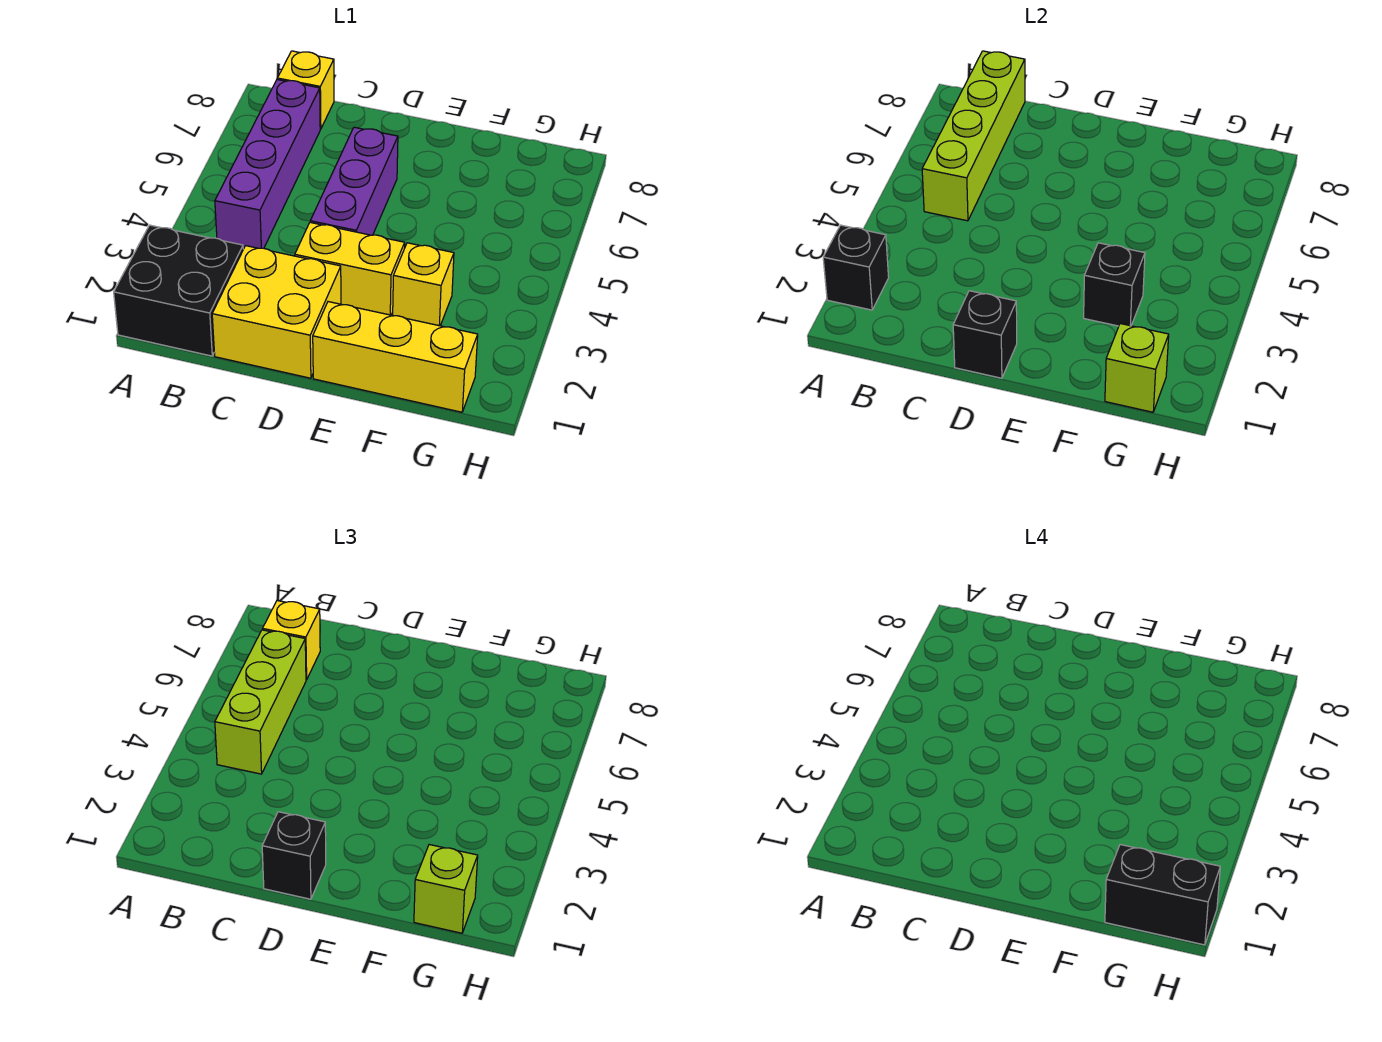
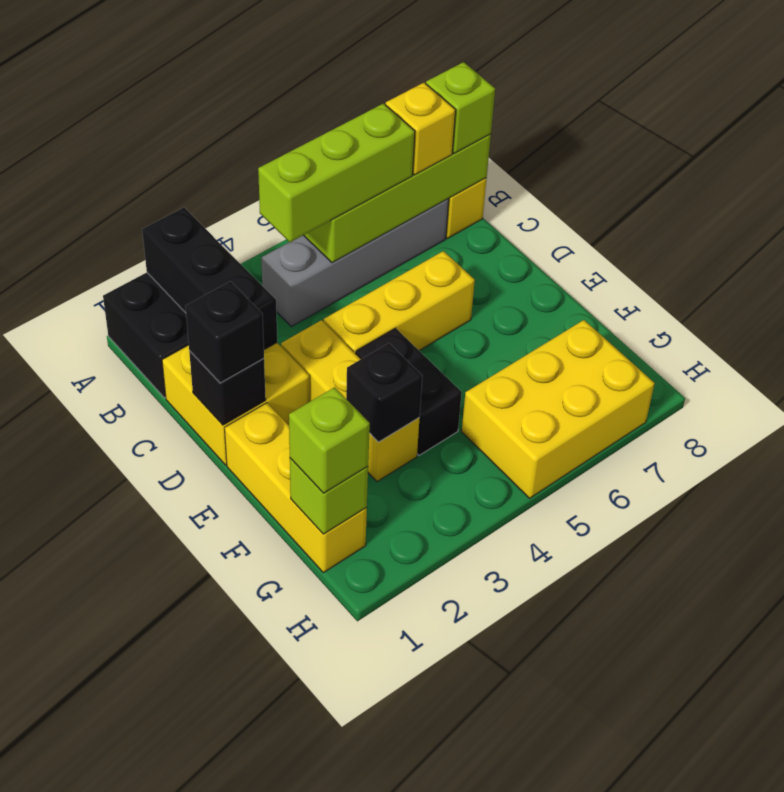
black 1x1 brick [823,225,889,310] -> black 1x3 brick [142,208,277,350]
purple 1x4 brick [215,80,320,249] -> grey 1x4 brick [261,199,449,327]
none -> lime 1x1 brick [426,62,495,153]
purple 1x3 brick [310,127,398,235] -> yellow 1x3 brick [324,251,475,354]
black 1x2 brick [1105,845,1220,945] -> black 1x2 brick moved to [356,328,462,455]
none -> yellow 2x3 brick [462,320,655,498]

